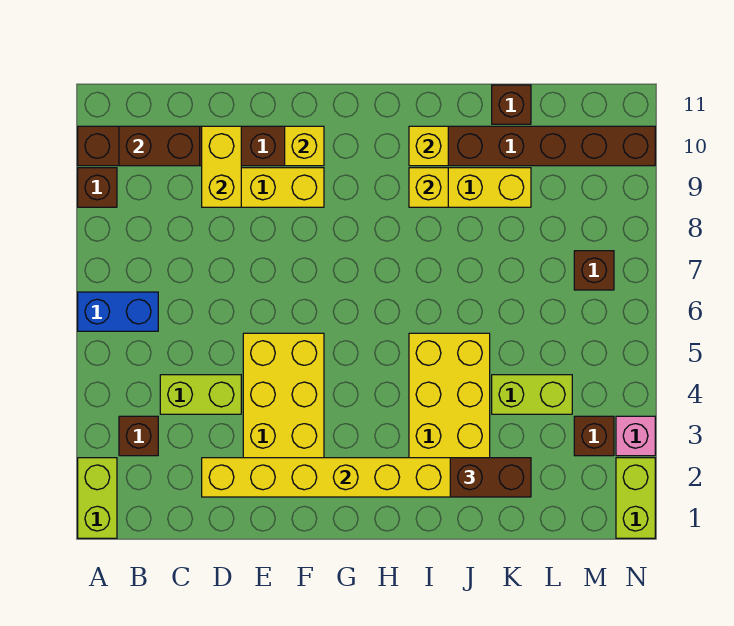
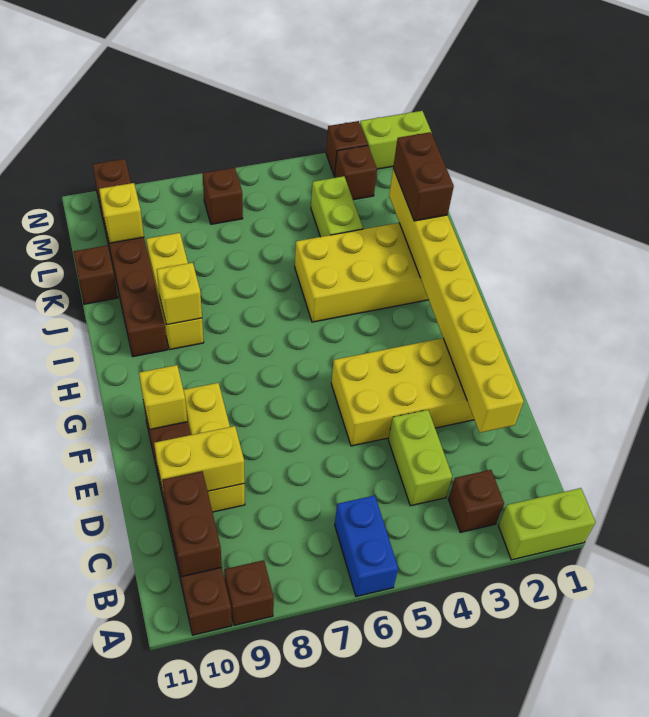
yellow 1x1 brick [409,126,448,166] -> yellow 1x1 brick moved to [99,183,144,243]
pink 1x1 brick [616,416,655,456] -> brown 1x1 brick [326,121,368,176]

